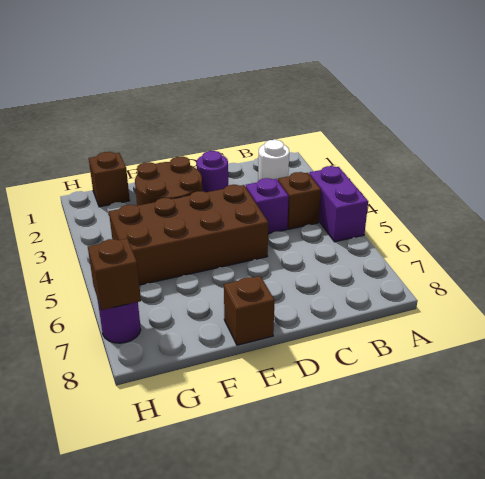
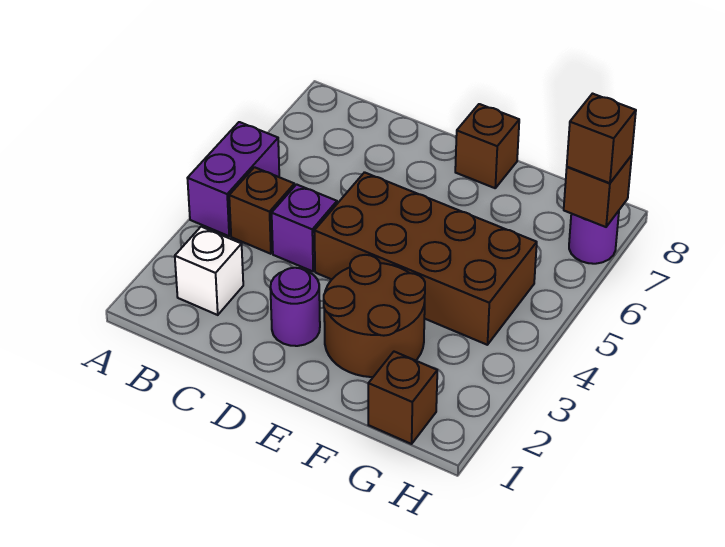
white 1x1 round brick [258,140,289,181] -> white 1x1 brick [175,227,243,315]
none -> brown 1x1 brick [567,94,636,183]

